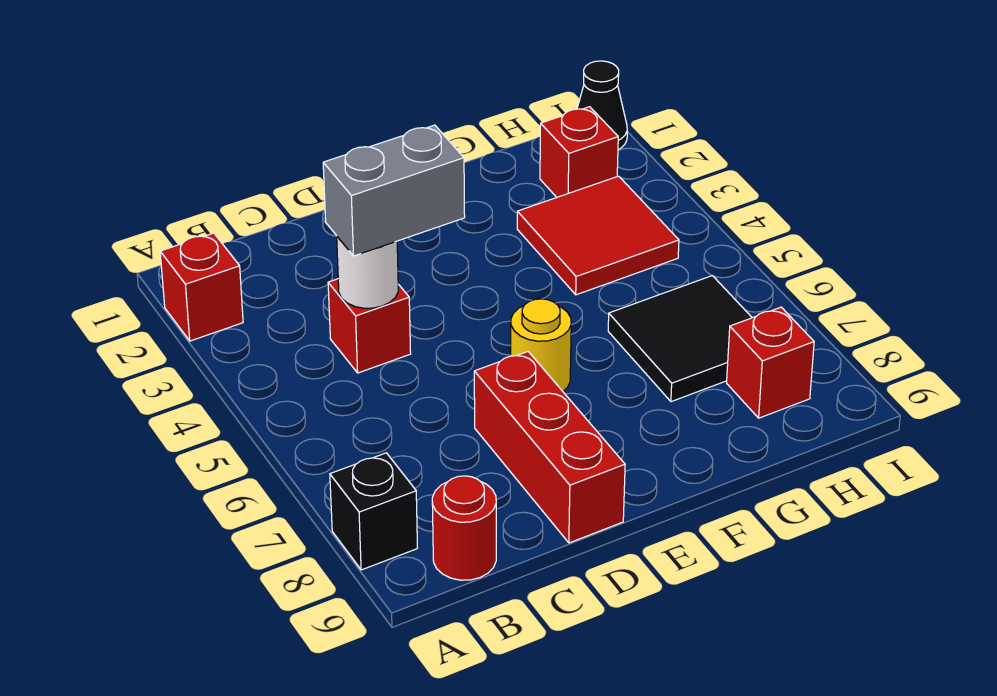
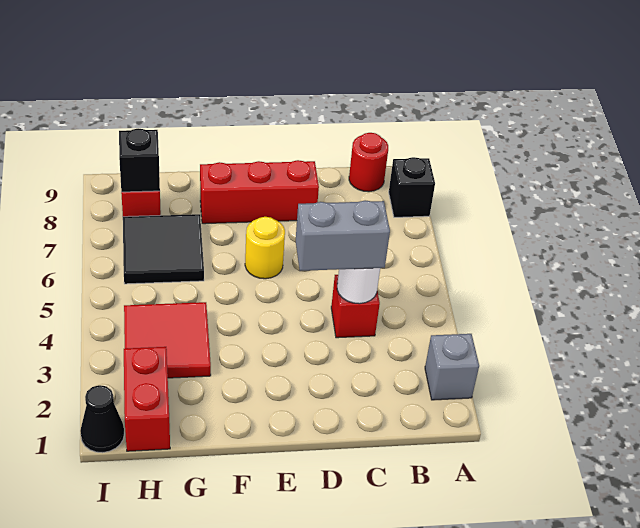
red 1x1 brick [160,233,243,341] -> grey 1x1 brick [425,334,479,400]
red 1x3 brick [474,352,625,543] -> red 1x3 brick turned to [200,160,319,224]
red 1x1 brick [540,107,618,197] -> red 1x2 brick [124,347,170,451]
none -> black 1x1 brick [119,128,160,192]

